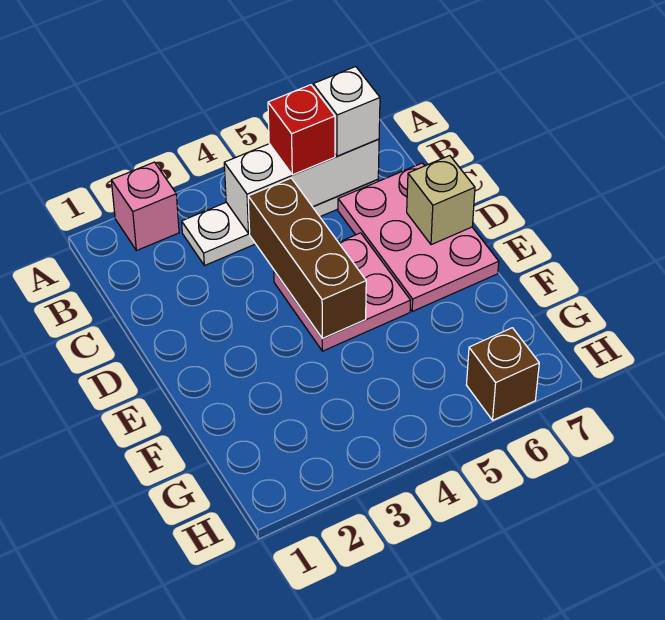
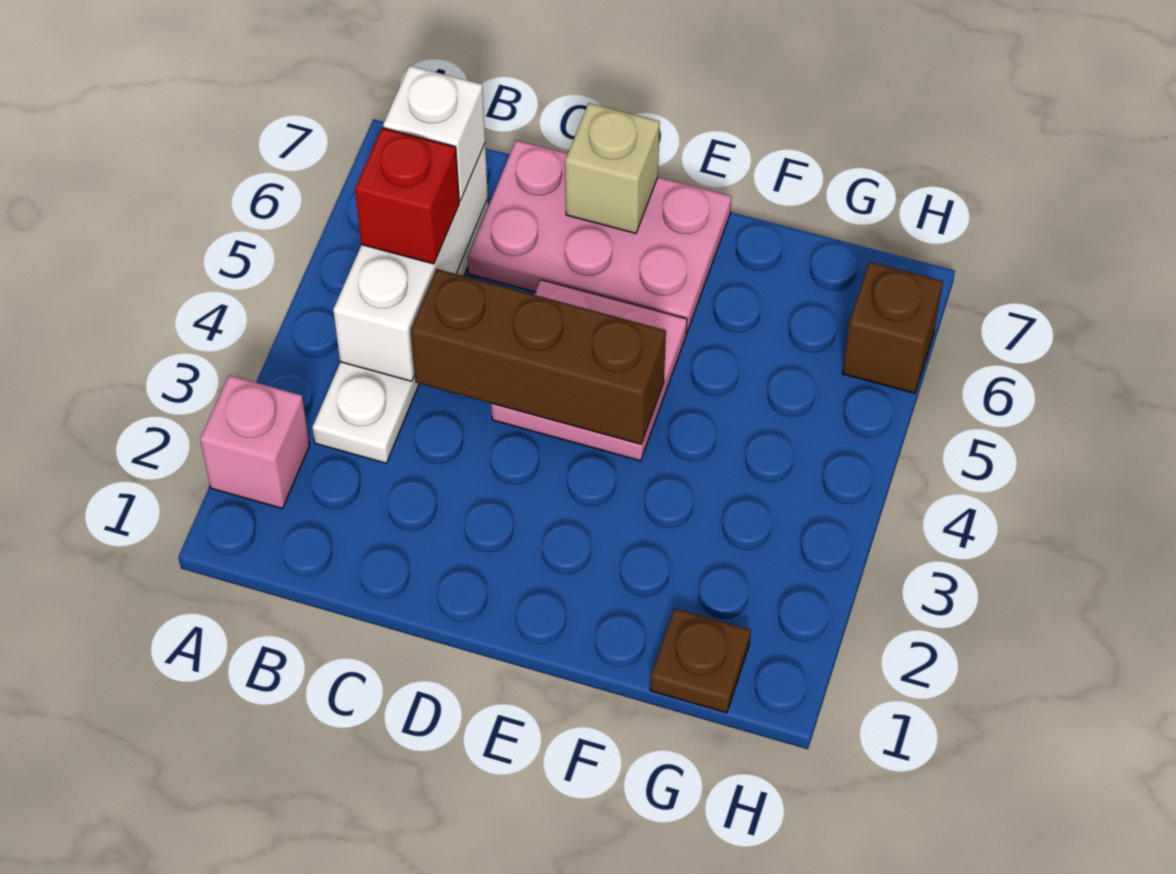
none -> brown 1x1 plate [650,608,751,713]

